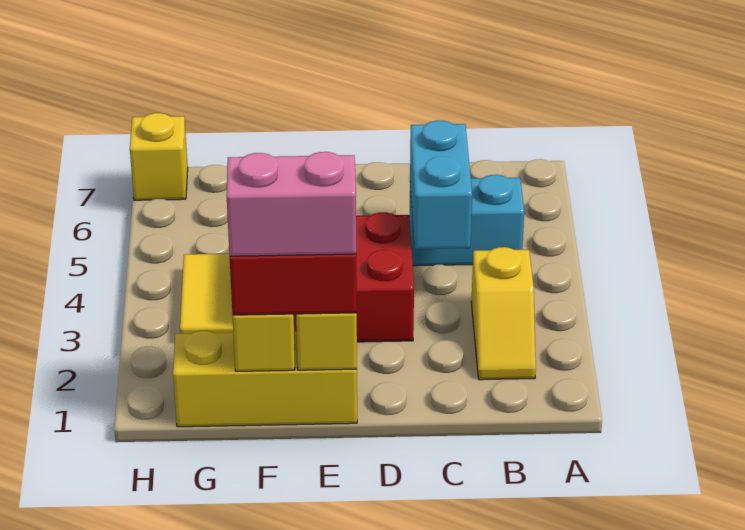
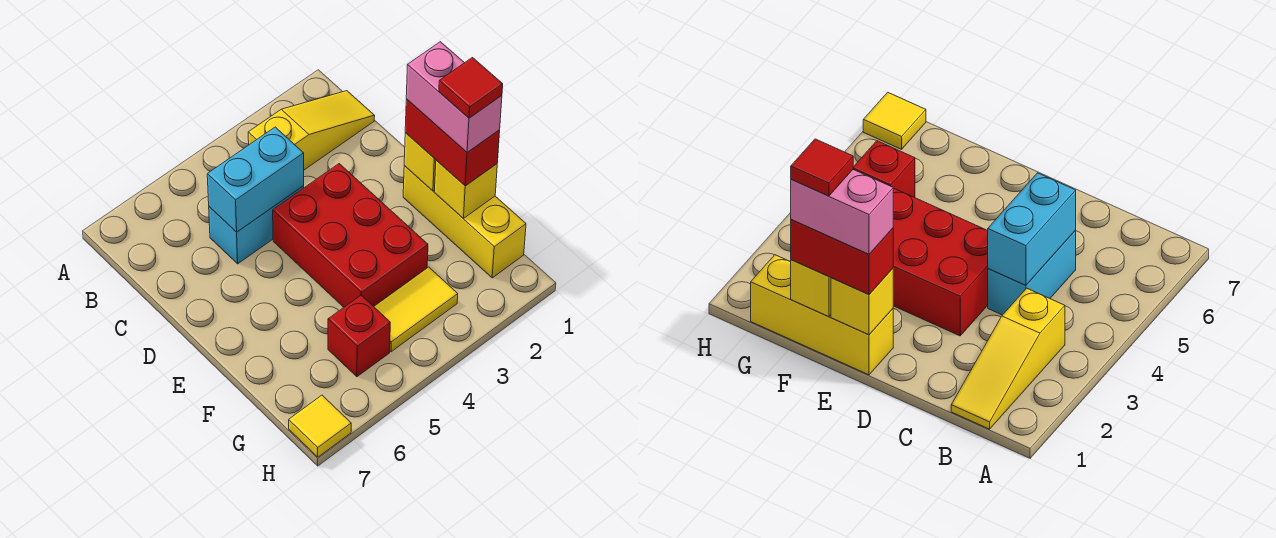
yellow 1x2 slope [471,247,536,380] -> yellow 1x3 slope [248,91,375,170]
cyan 1x2 brick [410,175,524,266] -> cyan 1x2 brick turned to [209,186,304,264]
none -> red 1x1 tile [439,58,503,118]
none -> red 1x1 brick [328,295,390,377]
yellow 1x1 brick [130,113,188,200] -> yellow 1x1 tile [289,395,351,457]

